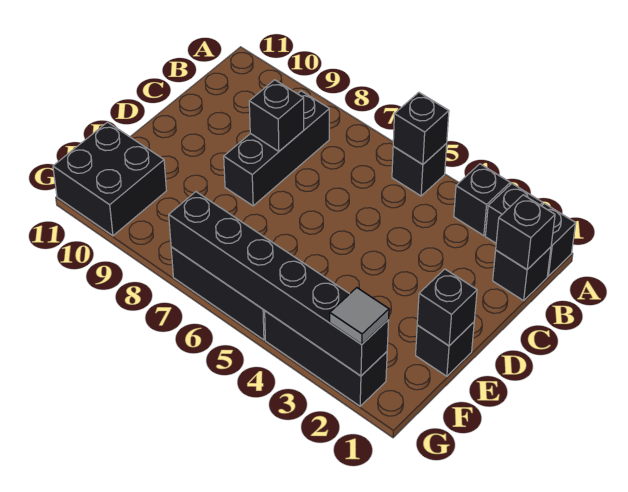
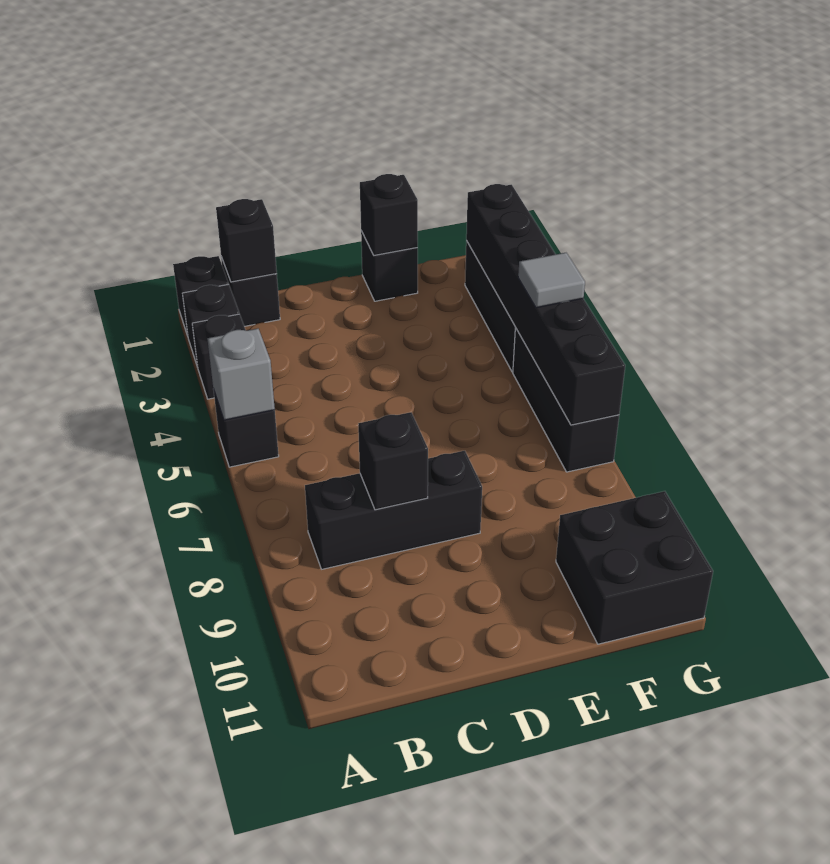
black 1x1 brick [393,93,449,164] -> grey 1x1 brick [207,329,275,420]
grey 1x1 tile [330,288,389,344] -> grey 1x1 tile moved to [518,253,585,308]

